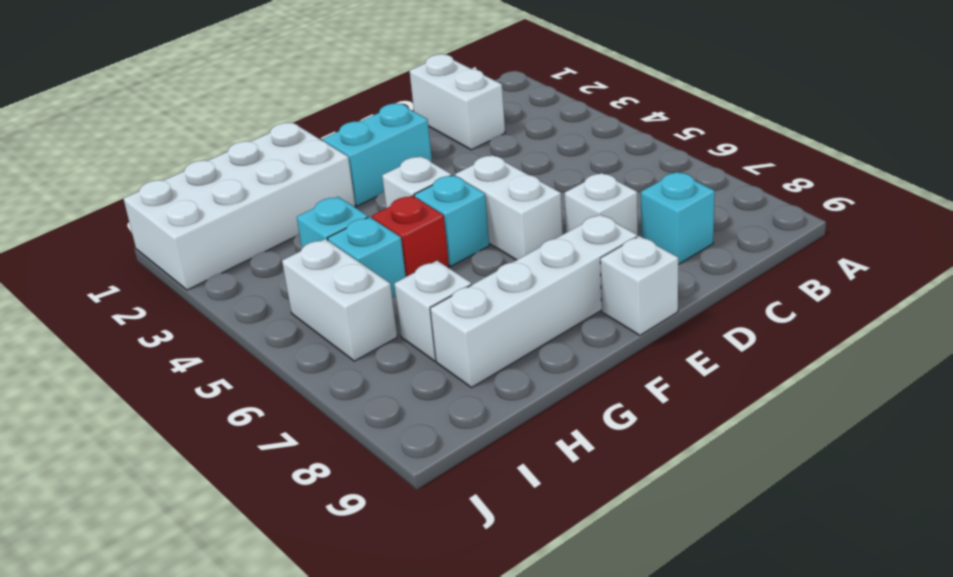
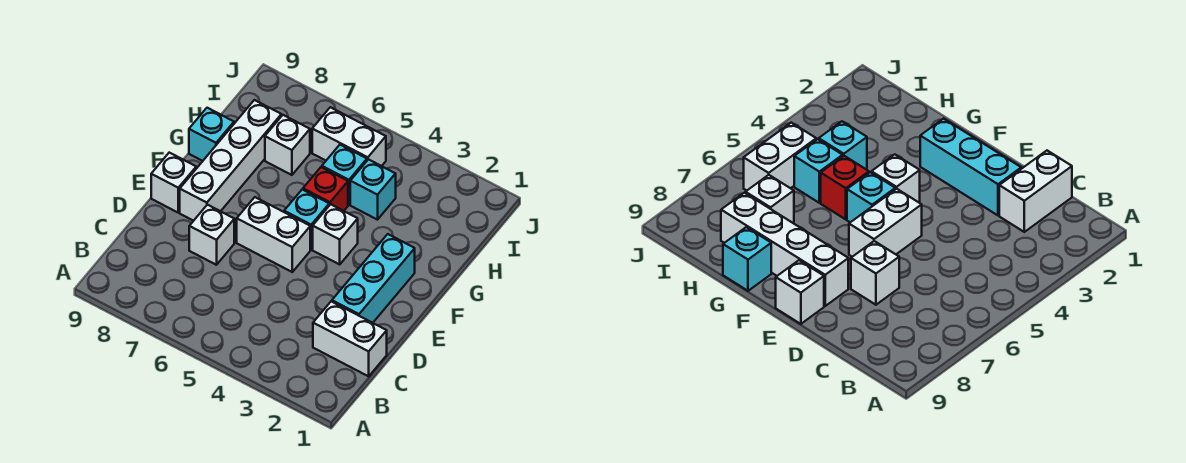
cyan 1x1 brick [641,172,715,264] -> cyan 1x1 brick moved to [189,108,234,161]
cyan 1x2 brick [323,103,432,206] -> cyan 1x3 brick [332,234,415,323]
white 2x4 brick [124,123,355,290] -> none

